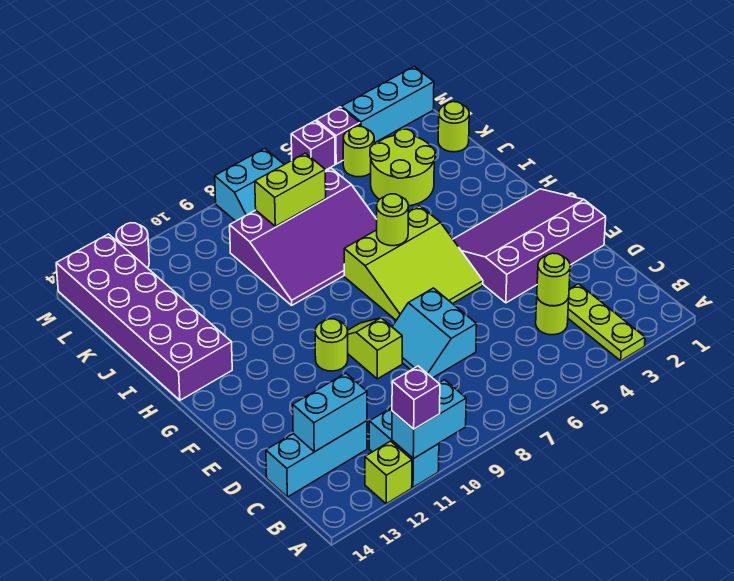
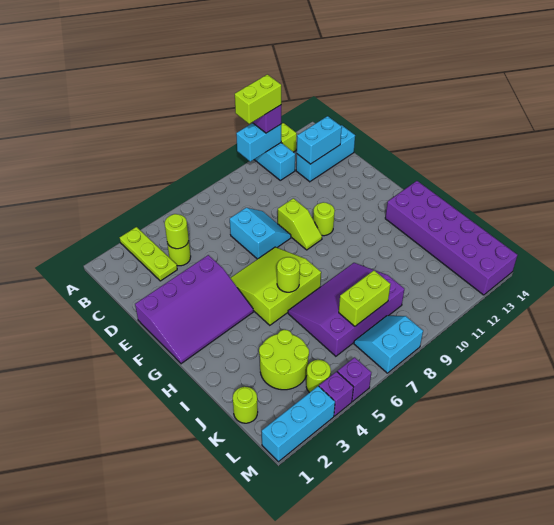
none -> lime 1x2 brick [235,74,281,124]
purple 1x1 round brick [116,223,149,268] -> none

